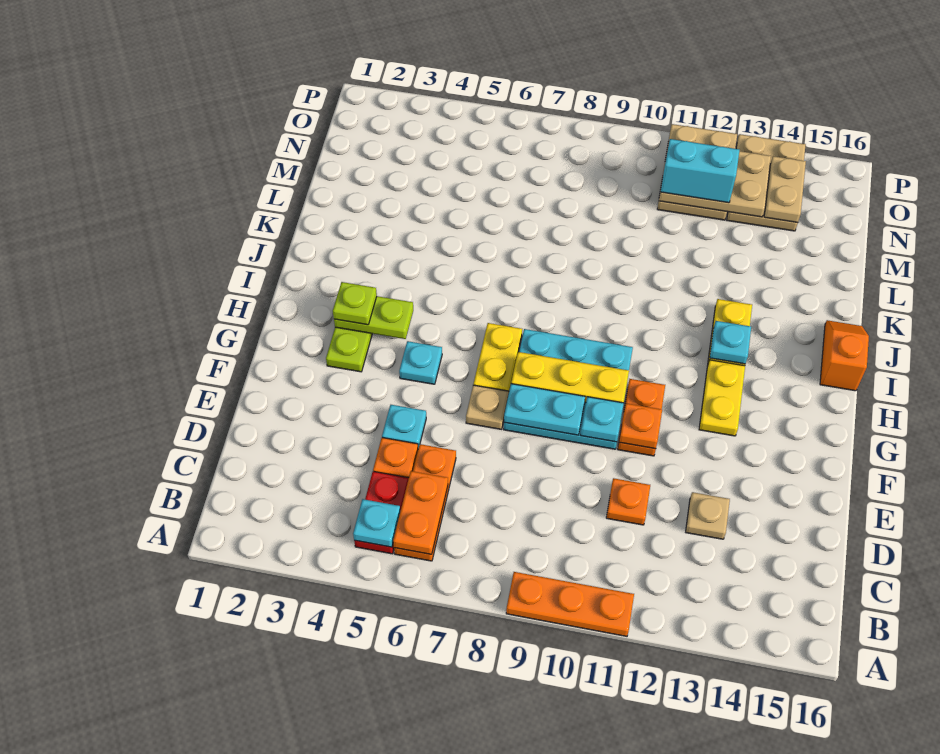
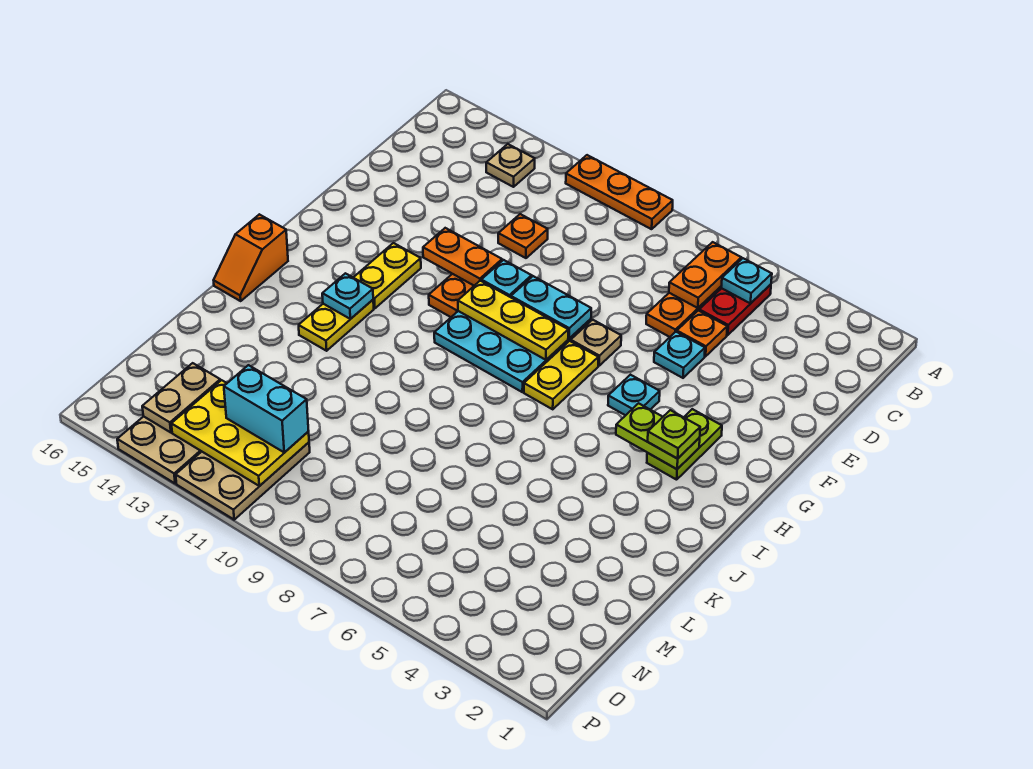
tan 1x1 plate [686,492,730,539] -> tan 1x1 plate moved to [486,144,535,187]
orange 1x1 plate [619,403,662,449] -> orange 1x2 plate [423,228,502,286]
tan 2x3 plate [659,142,771,217] -> yellow 2x3 plate [171,380,309,486]

